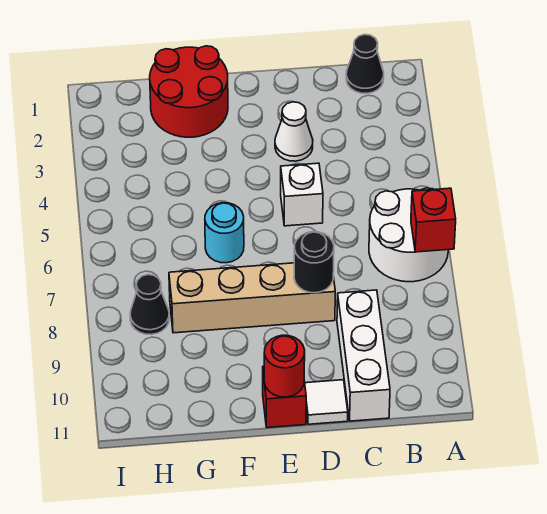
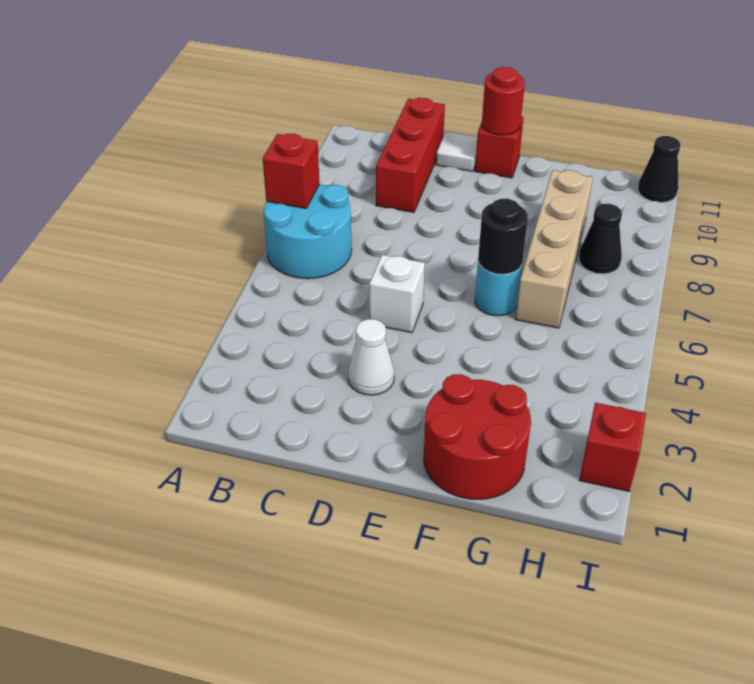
white 2x2 round brick [369,188,448,282] -> cyan 2x2 round brick [263,184,352,279]
black 1x1 cone [346,35,384,93] -> black 1x1 cone moved to [638,136,680,203]
white 1x3 brick [337,290,390,421] -> red 1x3 brick [376,98,445,212]
tan 1x4 brick [169,263,335,333] -> tan 1x4 brick turned to [515,170,593,328]
black 1x1 round brick [294,232,334,293] -> black 1x1 round brick moved to [478,199,528,274]
none -> red 1x1 brick [579,403,646,492]

